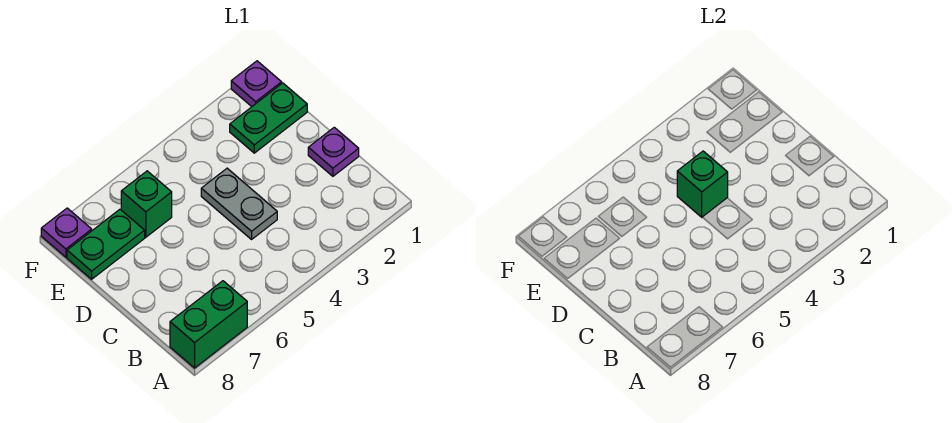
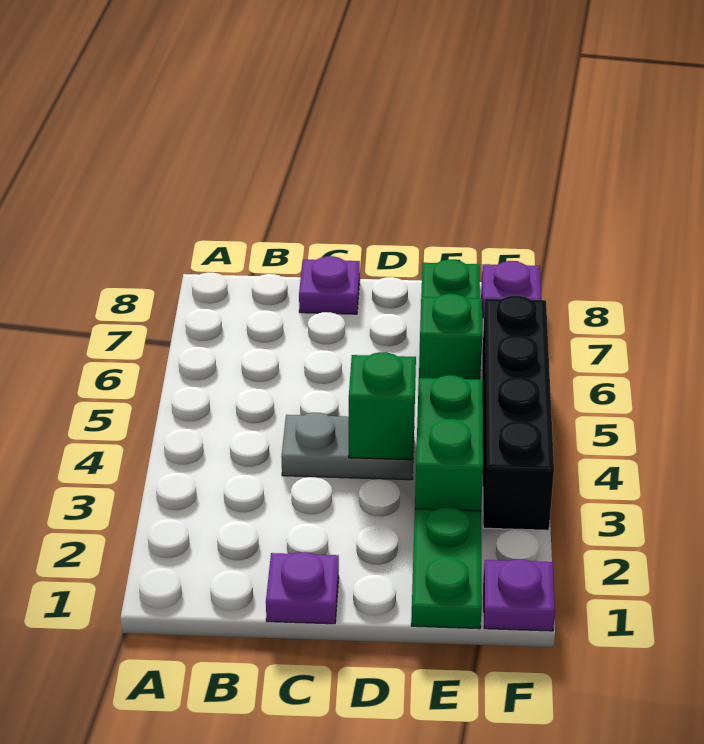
green 1x2 brick [170,281,247,368] -> green 1x2 brick moved to [415,375,483,511]
none -> purple 1x1 plate [299,256,360,314]
none -> black 1x4 brick [482,295,554,530]

